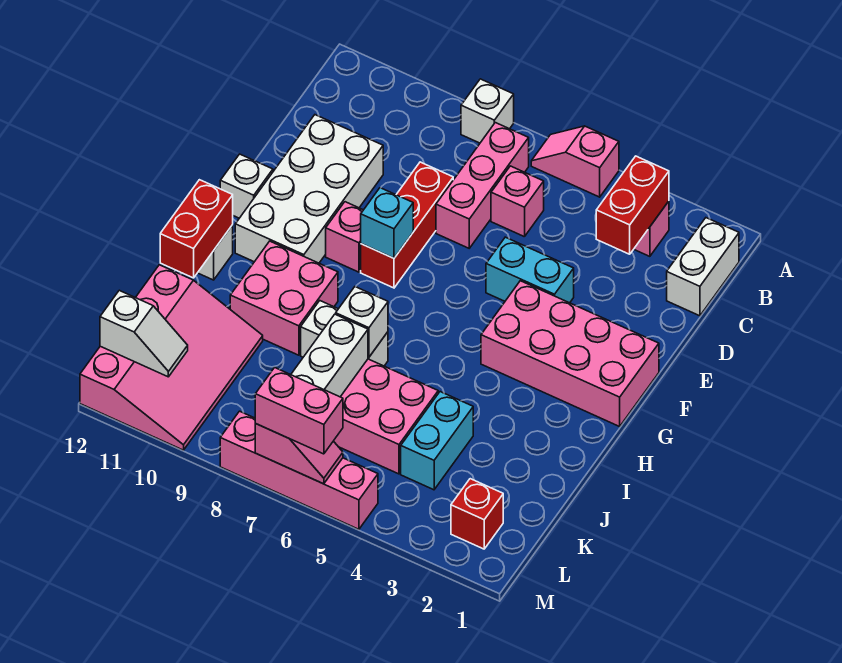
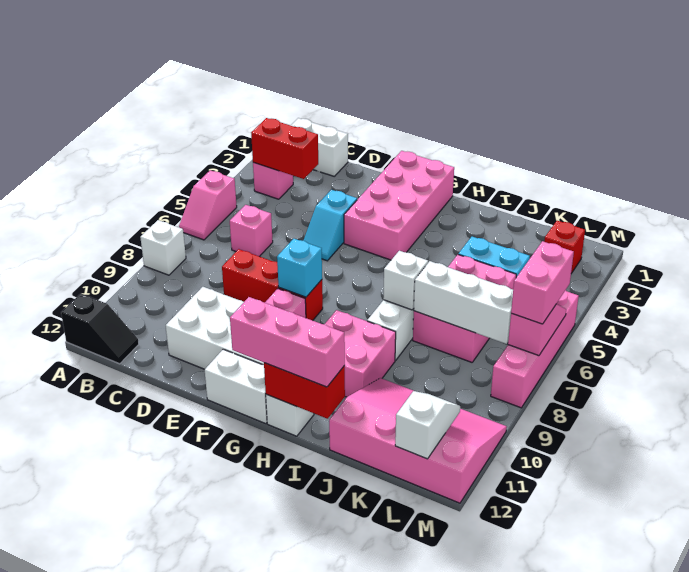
none -> black 1x2 slope [61,294,139,364]
pink 1x3 brick [436,123,529,248] -> pink 1x3 brick moved to [230,297,345,387]
cyan 1x2 brick [486,237,574,303] -> cyan 1x2 slope [303,190,357,261]
white 1x1 brick [220,154,273,218] -> white 1x2 brick [205,349,267,424]

